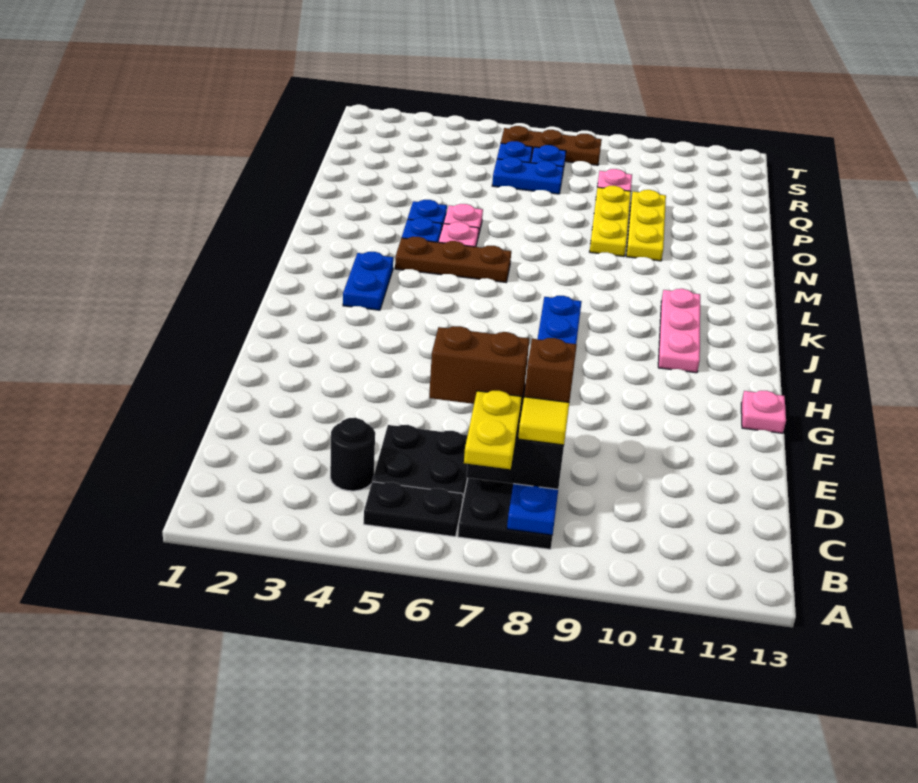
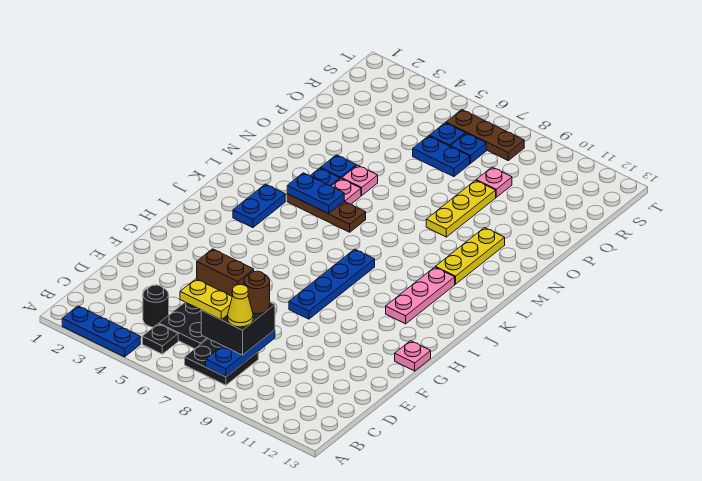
none -> blue 1x3 plate [62,306,140,357]
black 1x2 plate [364,482,463,537] -> black 1x1 plate [142,324,178,354]
yellow 1x2 plate [464,391,522,469] -> yellow 1x2 plate turned to [180,279,232,320]
yellow 1x1 tile [518,397,569,445] -> yellow 1x1 cone [228,285,253,327]
brown 1x1 brick [524,338,577,402] -> brown 1x1 round brick [244,271,270,314]
none -> blue 1x2 plate [287,173,344,214]
yellow 1x3 plate [626,190,666,261] -> yellow 1x3 plate moved to [436,228,505,284]

